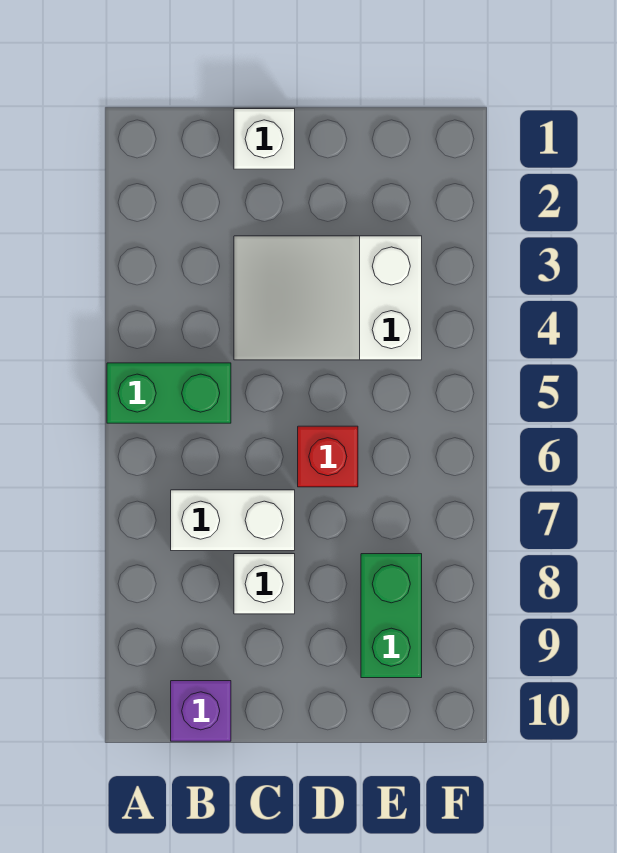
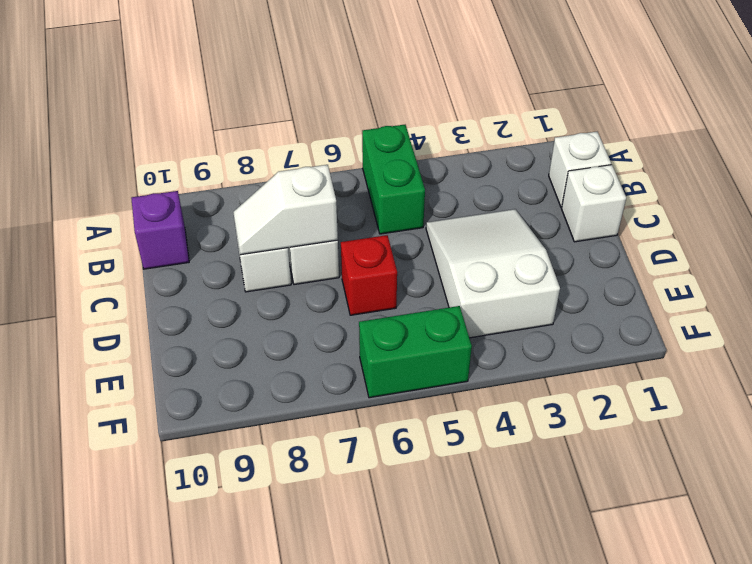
none -> white 1x1 brick [549,132,611,207]
none -> white 1x2 slope [233,165,338,255]
green 1x2 brick [361,554,422,678] -> green 1x2 brick moved to [359,306,472,398]

